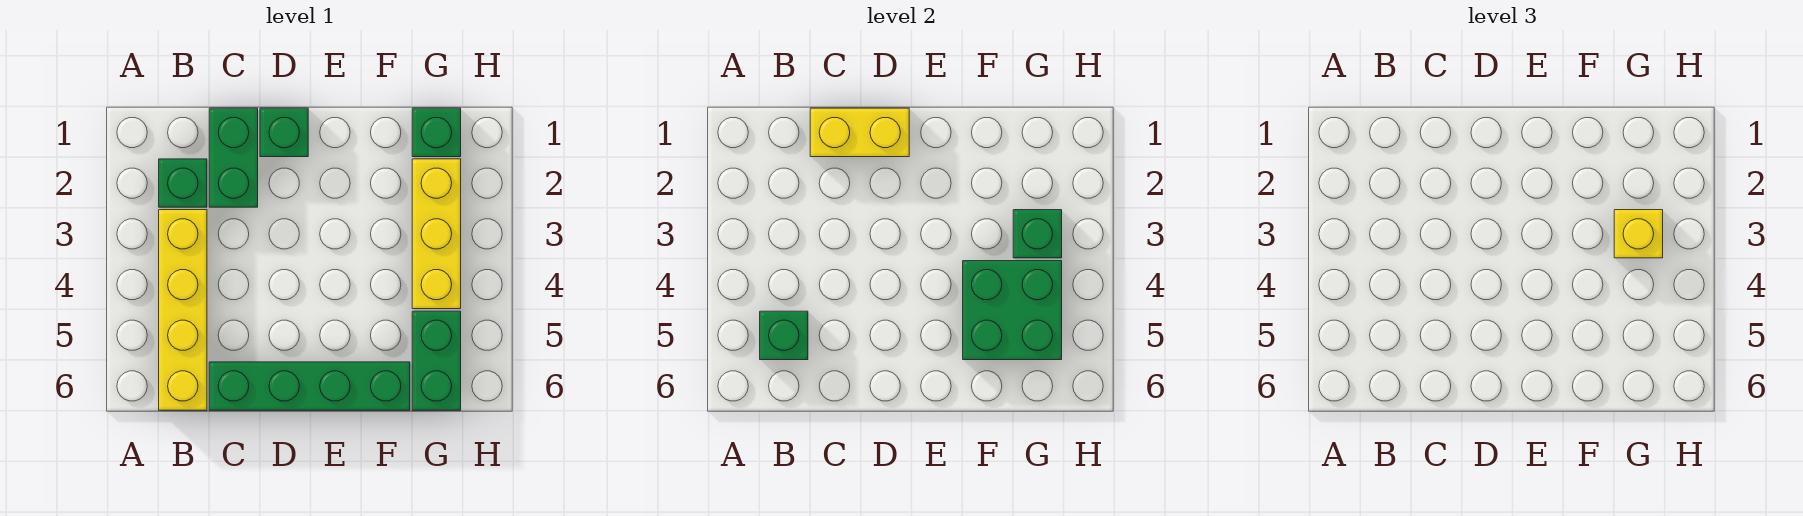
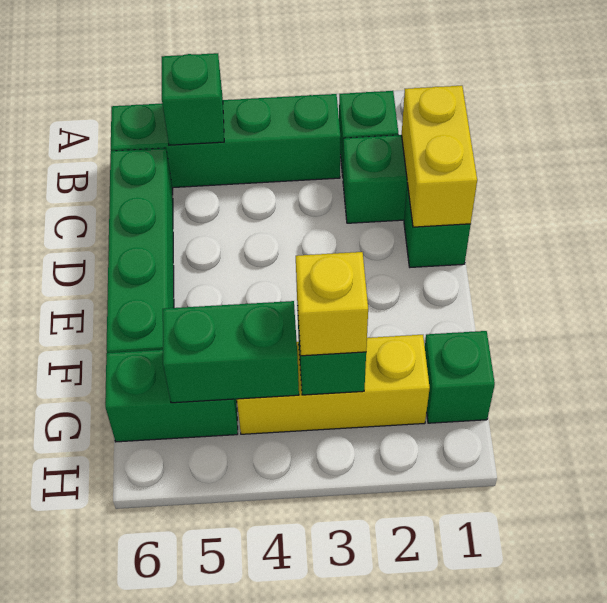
yellow 1x4 brick [159,210,207,410] -> green 1x4 brick [111,94,341,188]
green 2x2 brick [963,261,1062,360] -> green 1x2 brick [163,301,299,403]

